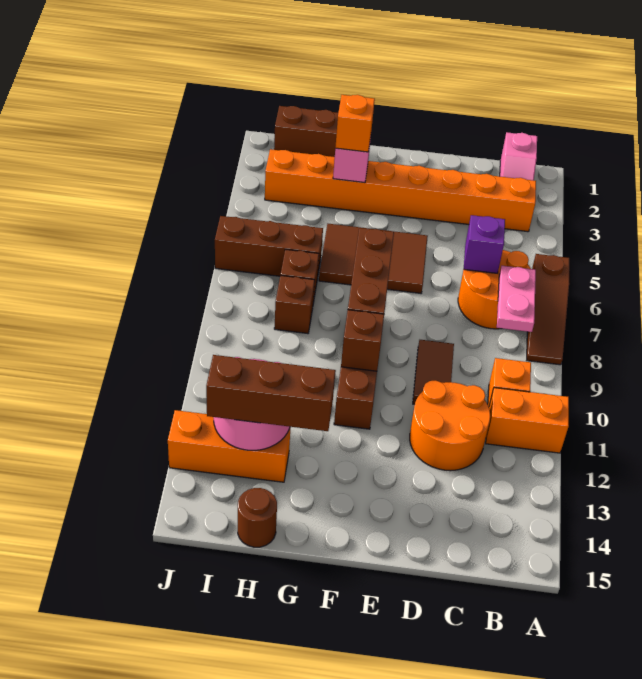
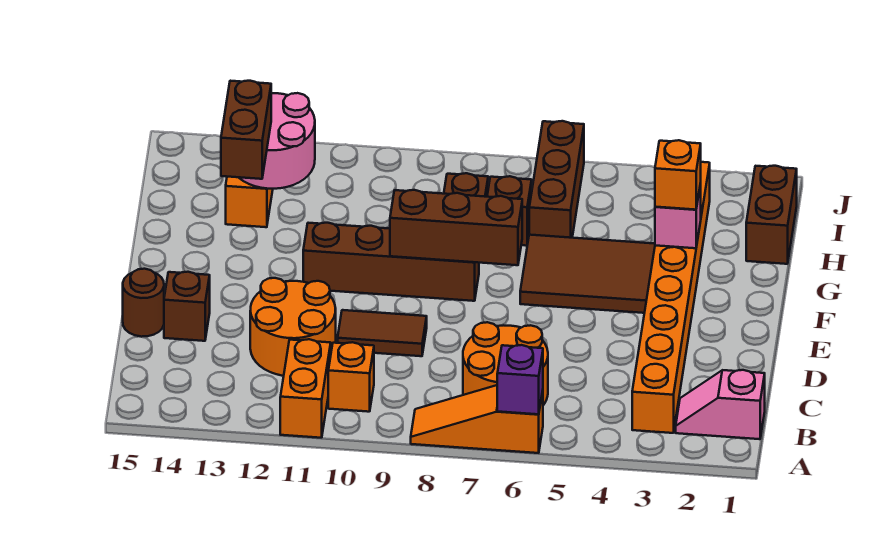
brown 1x3 slope [527,254,569,365] -> orange 1x3 slope [411,385,543,453]
pink 1x2 plate [497,266,536,332] -> none
purple 1x1 brick [464,215,505,273] -> purple 1x1 brick moved to [497,345,543,414]
brown 2x3 tile [319,224,428,293] -> brown 2x3 tile turned to [520,235,655,313]
brown 1x1 brick [341,310,384,371] -> brown 1x1 brick moved to [164,272,210,341]
brown 1x3 brick [206,355,336,431] -> brown 1x2 brick [221,81,271,179]
brown 1x1 round brick [238,488,277,547] -> brown 1x1 round brick moved to [123,269,164,337]

